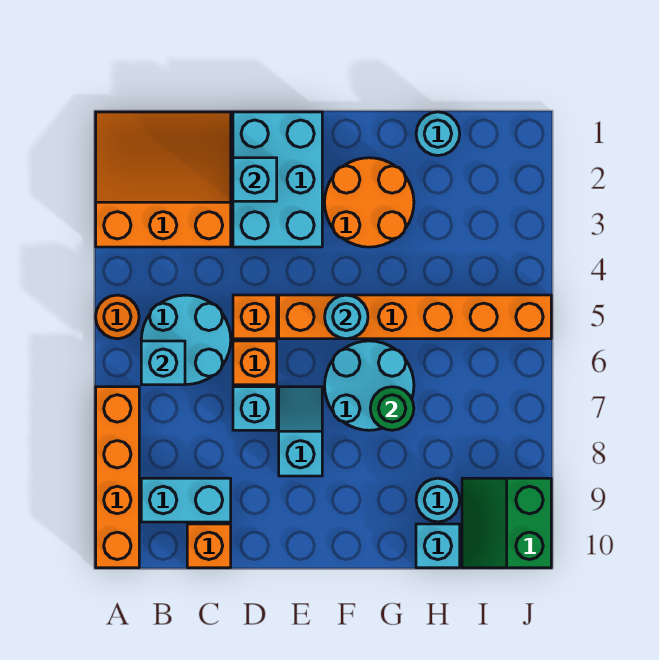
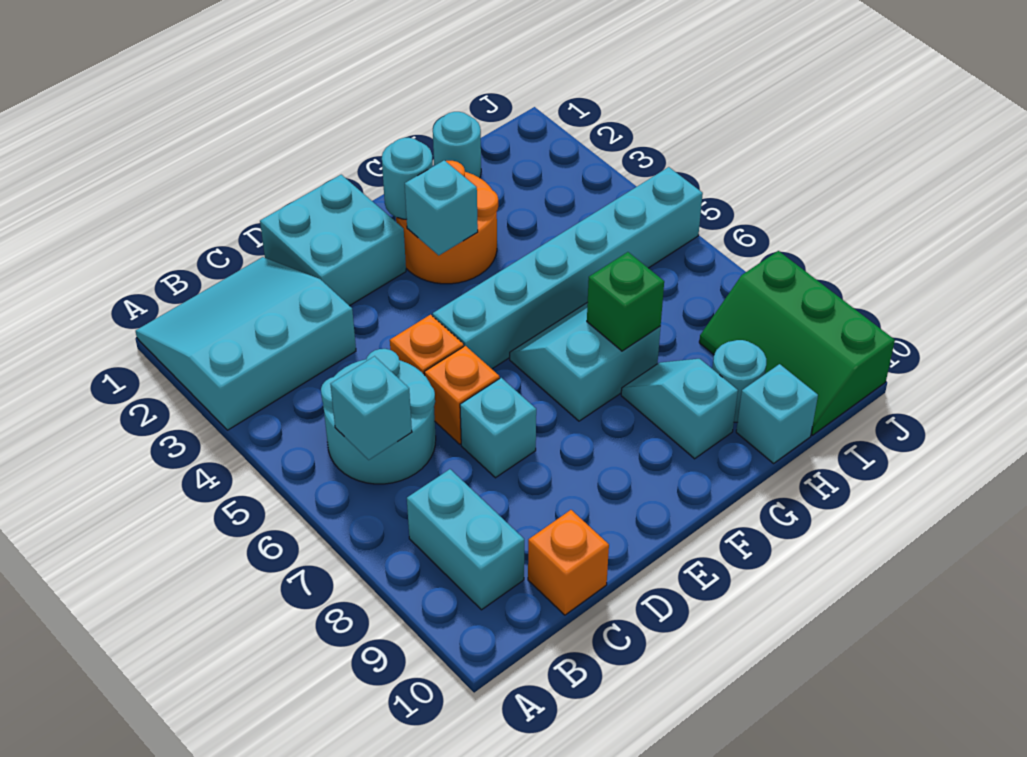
orange 3x3 slope [96,112,231,247] -> cyan 3x3 slope [136,257,356,430]
orange 1x1 round brick [96,295,139,339] -> none
orange 1x4 brick [96,387,139,568] -> none
cyan 1x2 brick [141,478,231,522] -> cyan 1x2 brick turned to [407,469,524,610]
cyan 2x3 brick [233,112,322,247] -> cyan 2x2 brick [260,175,406,306]
cyan 1x1 brick [233,158,277,201] -> cyan 1x1 brick moved to [405,160,478,255]
orange 1x6 brick [279,295,551,339] -> cyan 1x6 brick [433,167,703,369]
cyan 1x2 slope [279,387,322,476] -> cyan 1x2 slope moved to [621,359,738,459]
cyan 1x1 round brick [325,295,368,339] -> cyan 1x1 round brick moved to [382,138,433,219]
cyan 2x2 round brick [325,341,414,430] -> cyan 2x2 slope [510,302,660,421]
green 1x1 round brick [370,387,414,430] -> green 1x1 brick [587,252,664,351]
green 2x2 slope [462,478,551,568] -> green 2x3 slope [699,251,895,435]

